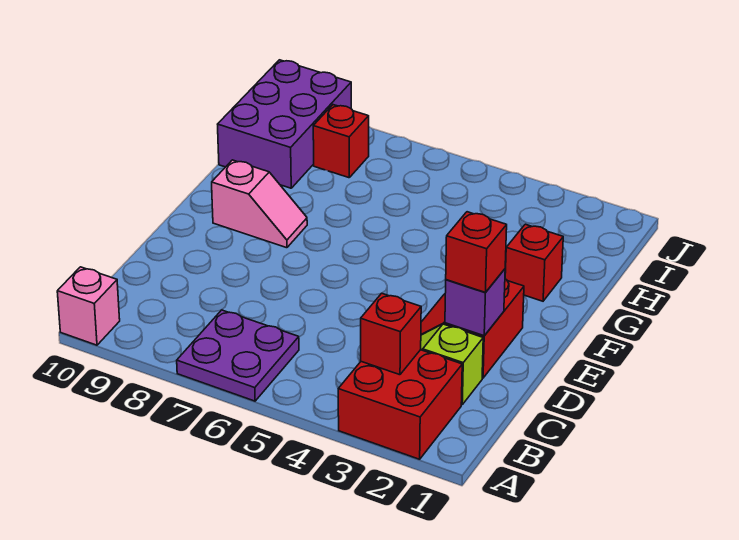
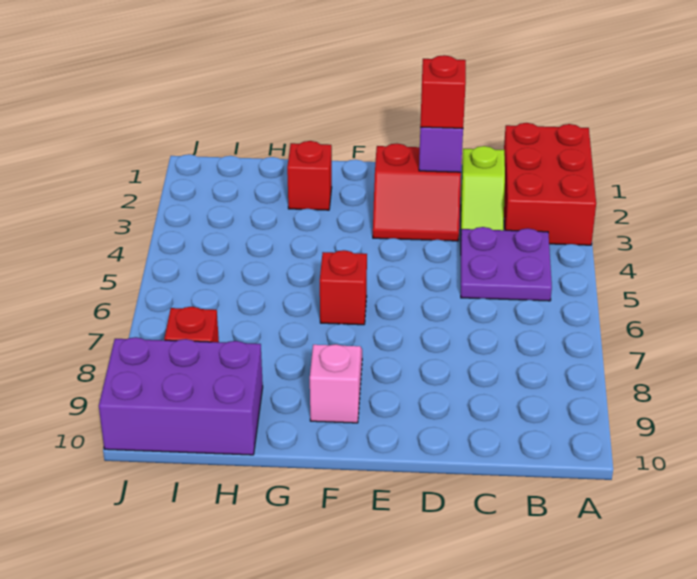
red 2x2 brick [338,350,462,459] -> red 2x3 brick [504,123,596,245]
purple 2x2 plate [177,310,299,401] -> purple 2x2 plate moved to [461,227,552,301]
pink 1x1 brick [57,267,120,345] -> none
red 1x1 brick [361,293,421,375] -> red 1x1 brick moved to [320,250,367,325]

